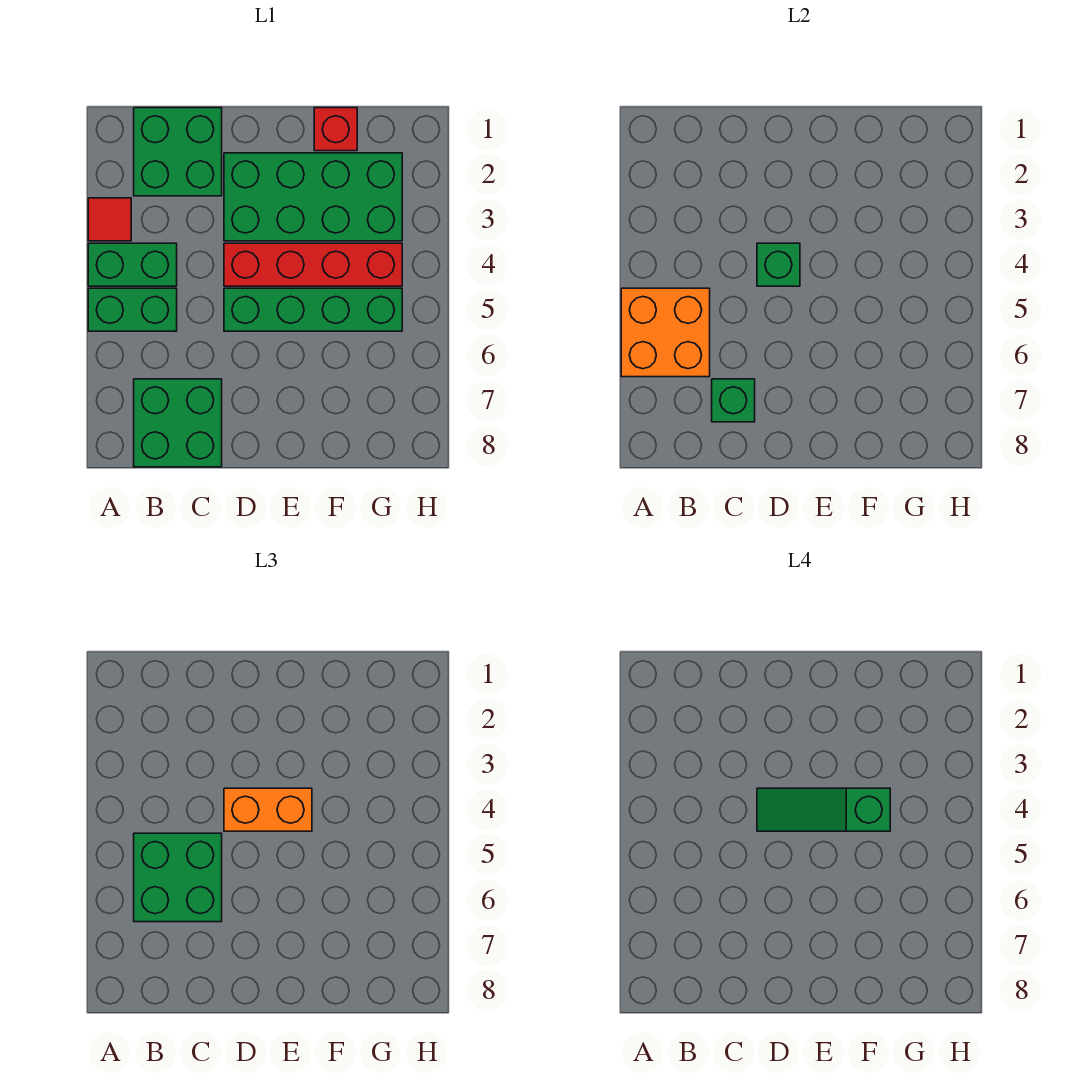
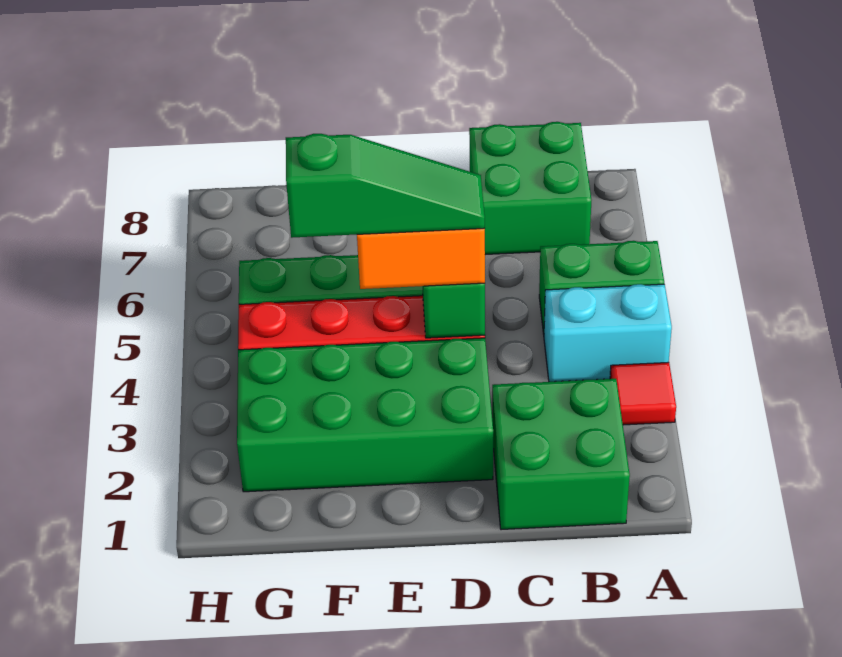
green 1x2 brick [88,243,177,286] -> cyan 1x2 brick [544,284,672,382]
orange 2x2 brick [621,288,710,377] -> none
green 2x2 brick [134,833,222,922] -> none
green 1x1 brick [712,379,755,422] -> none
red 1x1 brick [314,108,357,151] -> none

